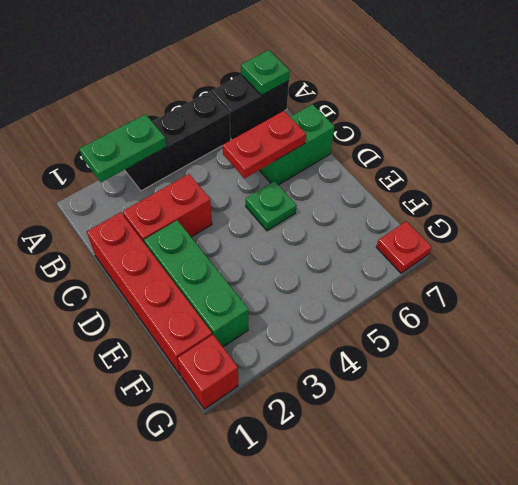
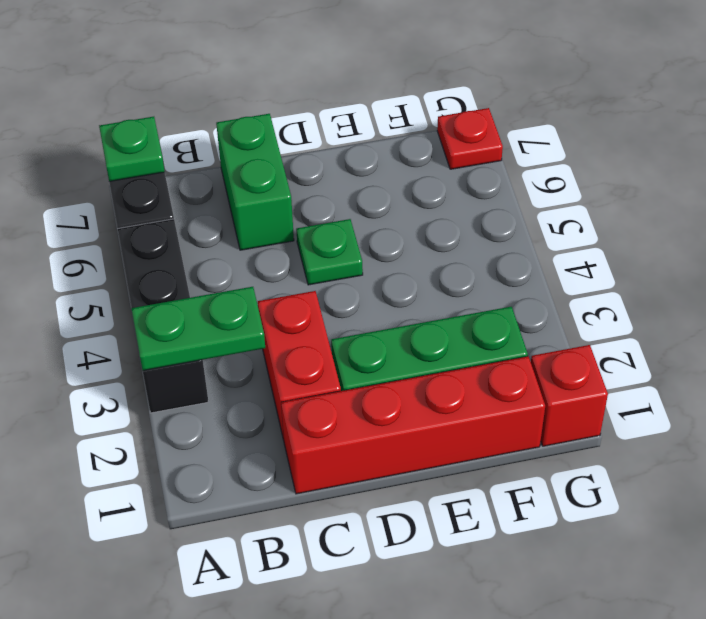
green 1x2 plate [79,114,167,182] -> green 1x2 plate turned to [131,287,265,370]
red 1x2 plate [223,111,306,178] -> none

